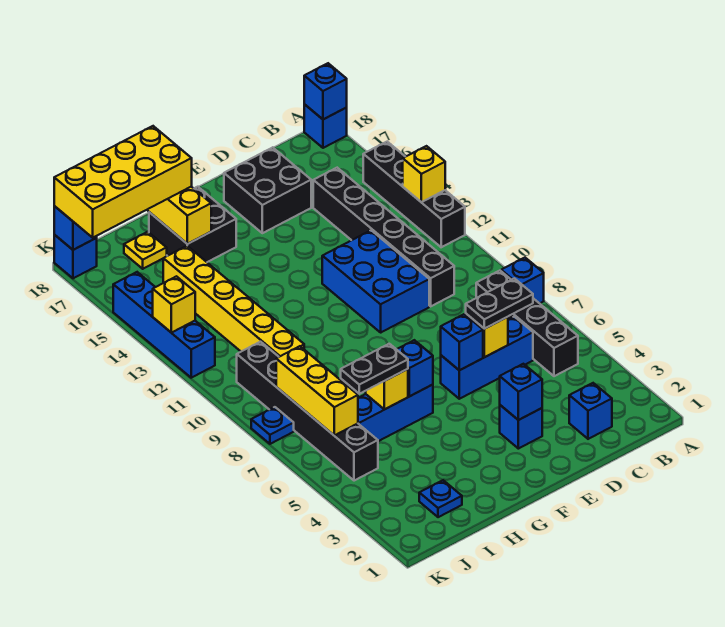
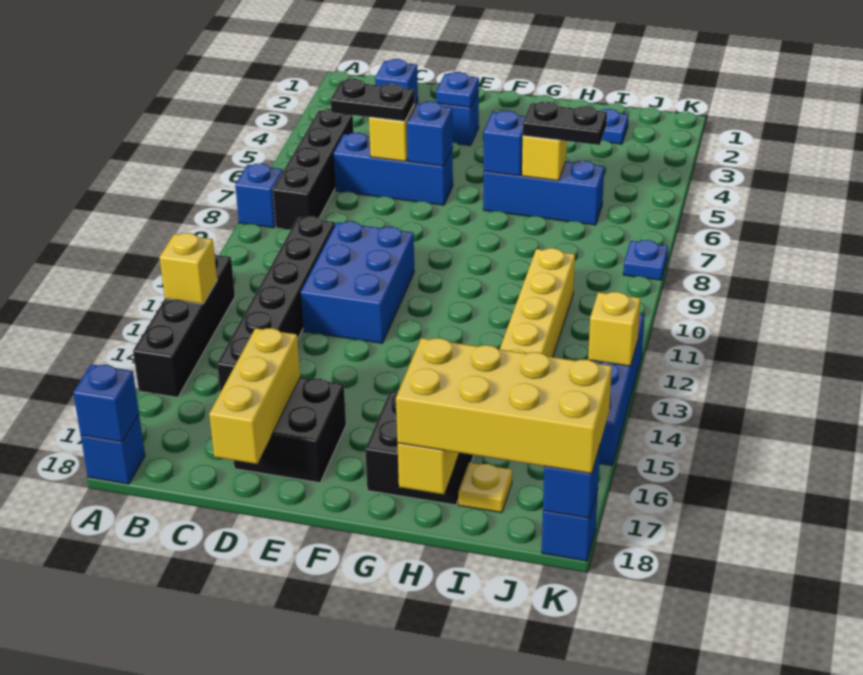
blue 1x1 brick [500,364,542,420] -> blue 1x1 plate [436,72,479,107]
black 1x6 brick [237,342,378,481] -> none
yellow 1x3 brick [276,346,358,436] -> yellow 1x3 brick moved to [209,328,300,464]

